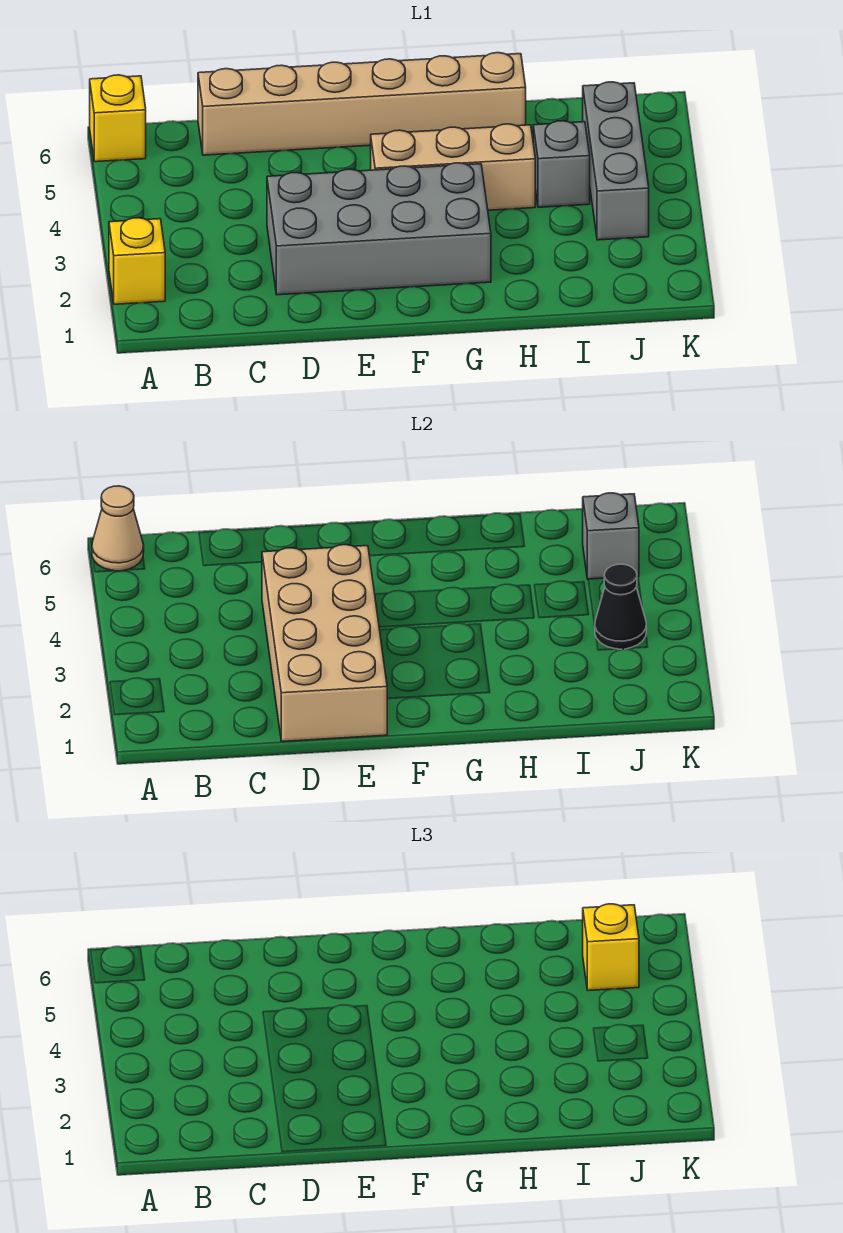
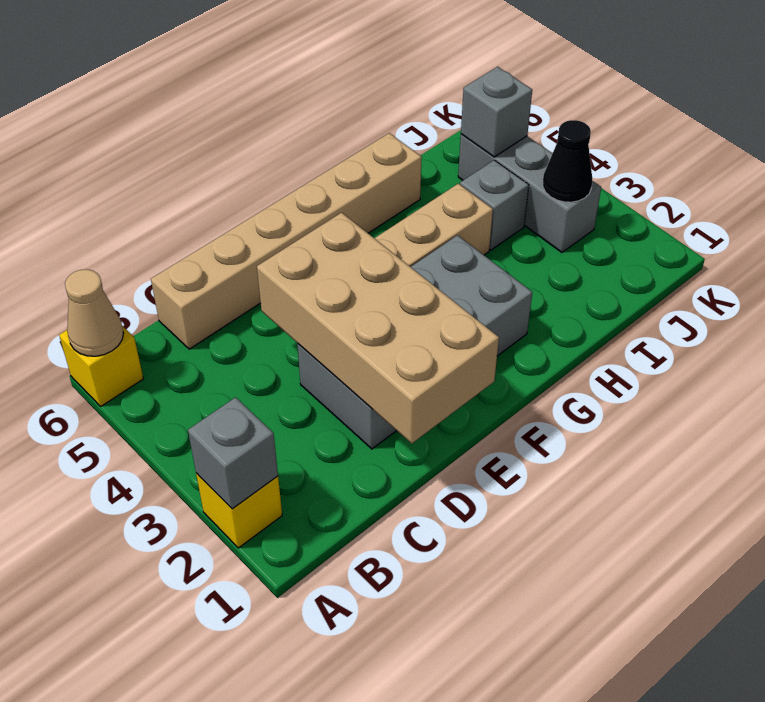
none -> grey 1x1 brick [188,397,278,509]
yellow 1x1 brick [583,904,639,991] -> none

